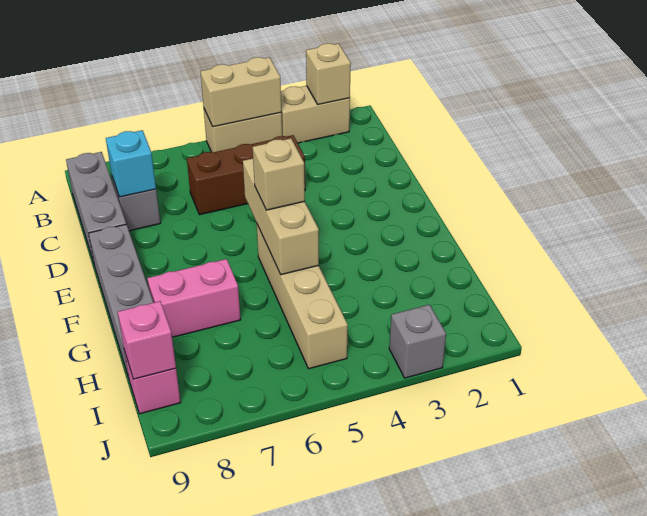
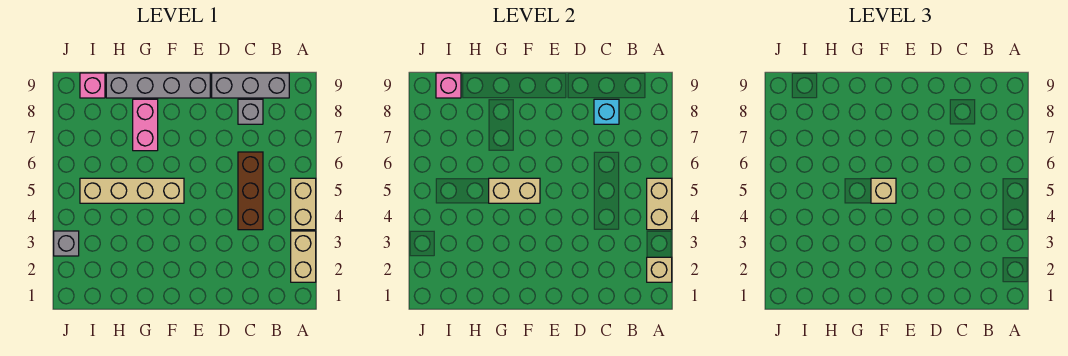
tan 1x3 brick [243,159,319,275] -> tan 1x2 brick [489,178,540,203]

